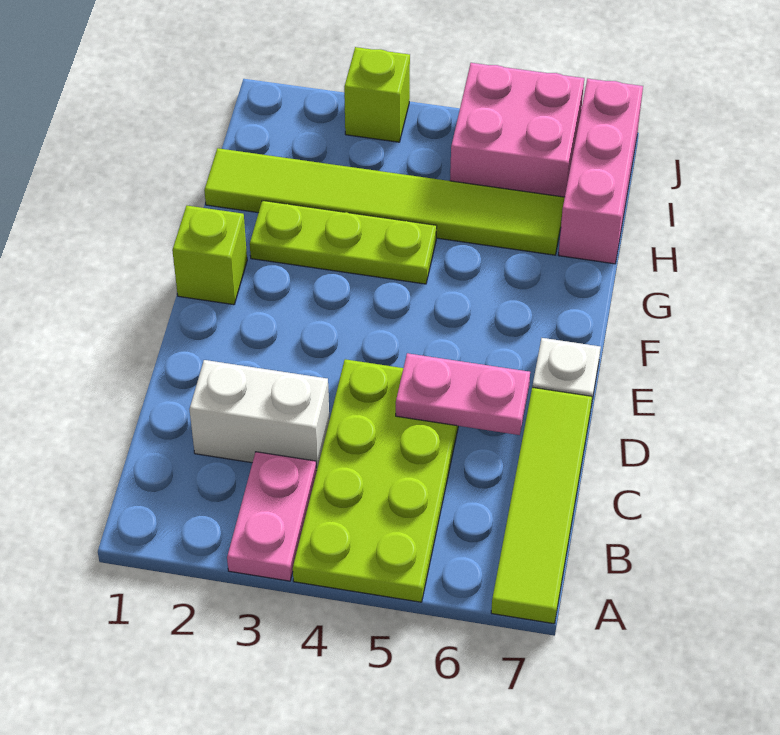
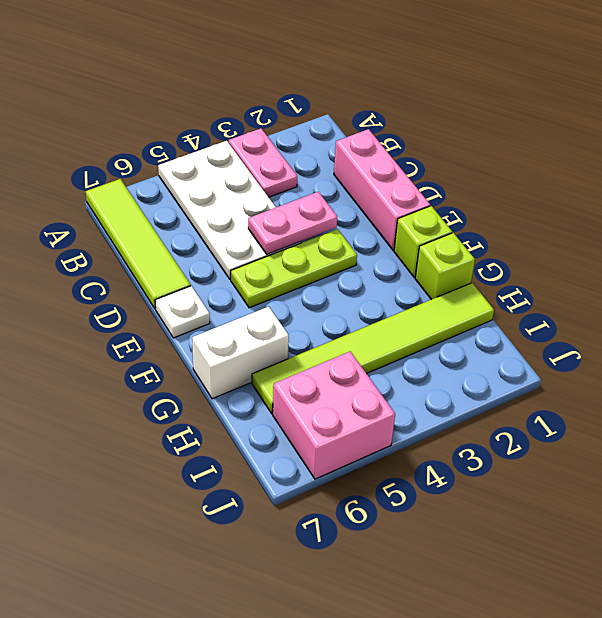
lime 2x4 plate [293,359,458,602] -> white 2x4 plate [158,141,301,280]
white 1x2 brick [189,360,329,471] -> white 1x2 brick moved to [192,307,289,399]
pink 1x2 plate [396,353,530,435] -> pink 1x2 plate moved to [248,192,337,254]
lime 1x3 plate [250,200,437,284] -> lime 1x3 plate moved to [231,229,357,308]
pink 1x3 brick [559,79,643,264] -> pink 1x3 brick moved to [334,129,430,250]
lime 1x1 brick [344,47,410,142] -> lime 1x1 brick moved to [415,233,475,300]

